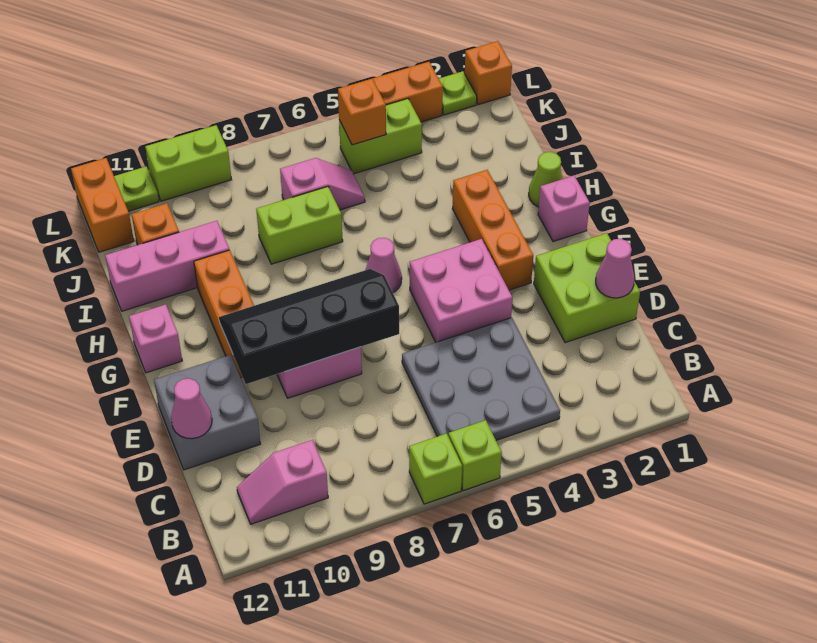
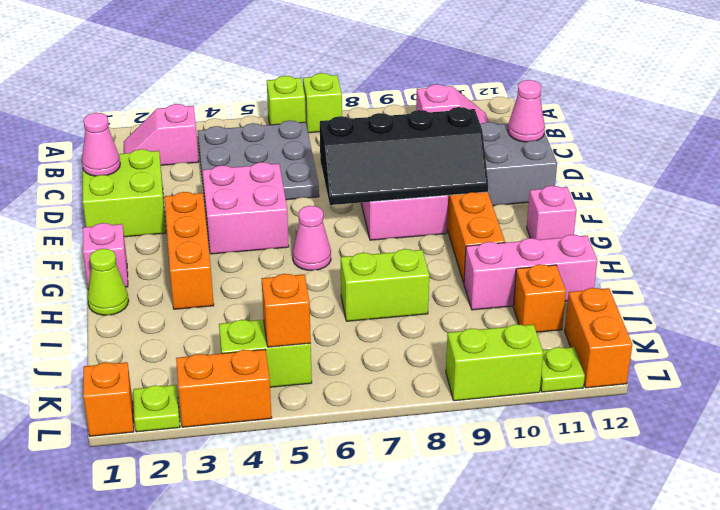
pink 1x2 slope [280,158,365,210] -> pink 1x2 slope moved to [124,104,199,165]

